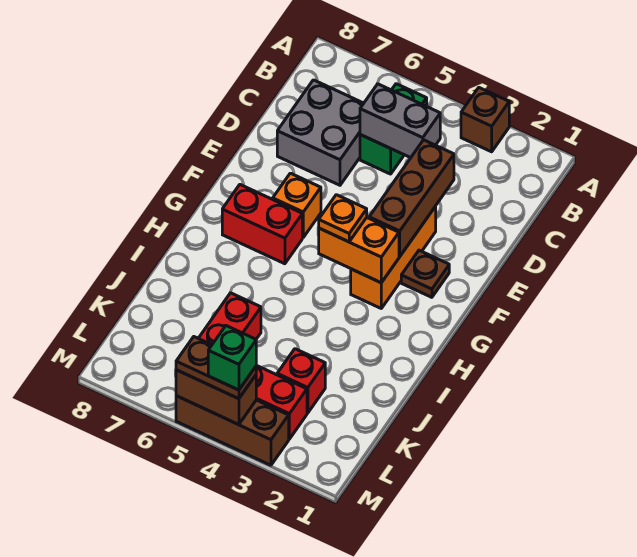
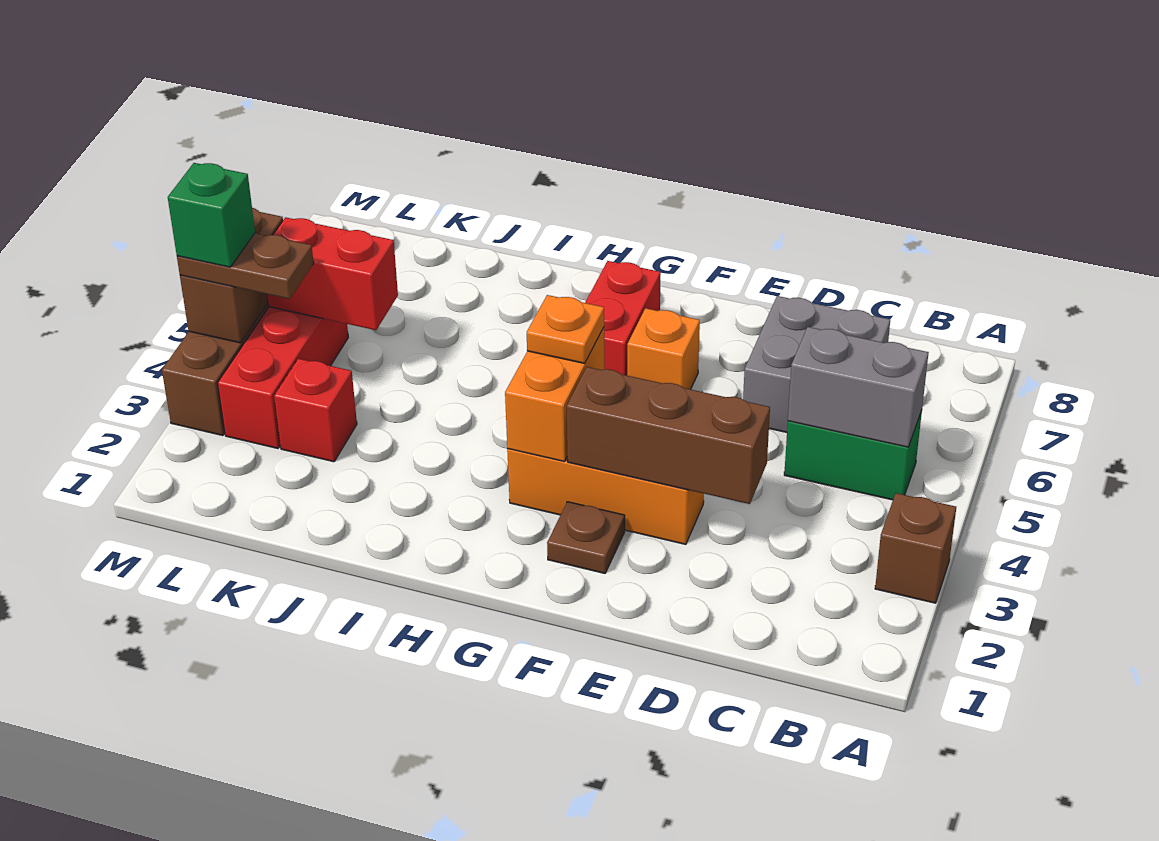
grey 1x2 brick [360,84,440,158] -> grey 1x2 brick turned to [788,327,929,447]
brown 1x2 plate [176,337,256,399] -> brown 1x2 plate turned to [177,233,314,299]

